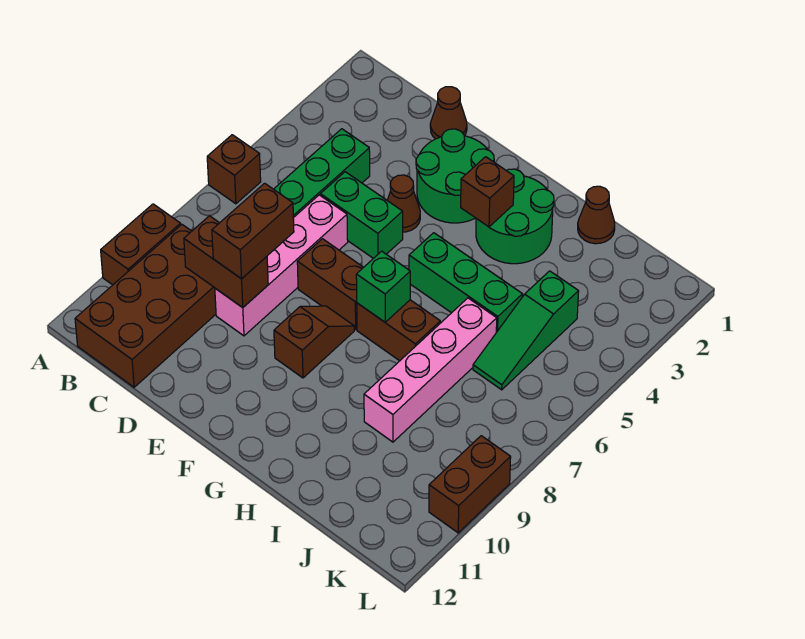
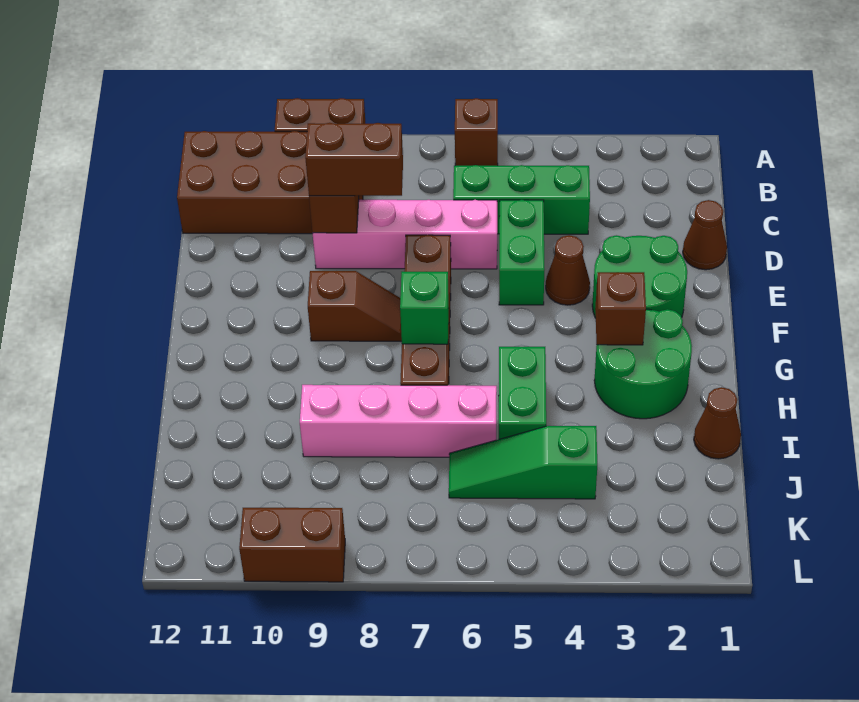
green 1x3 brick [409,233,522,332] -> green 1x2 brick [499,347,546,439]

